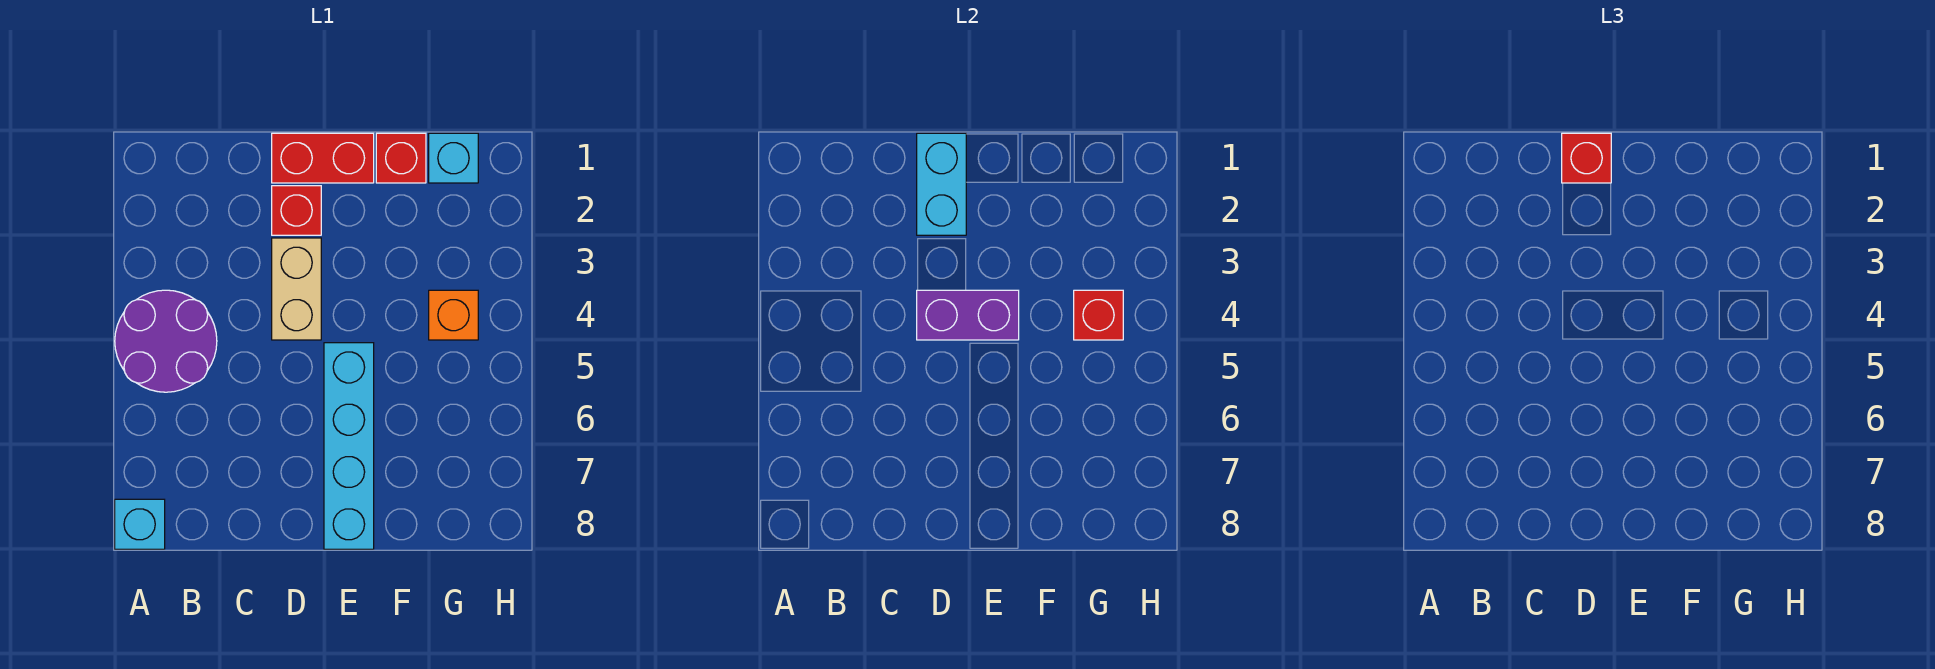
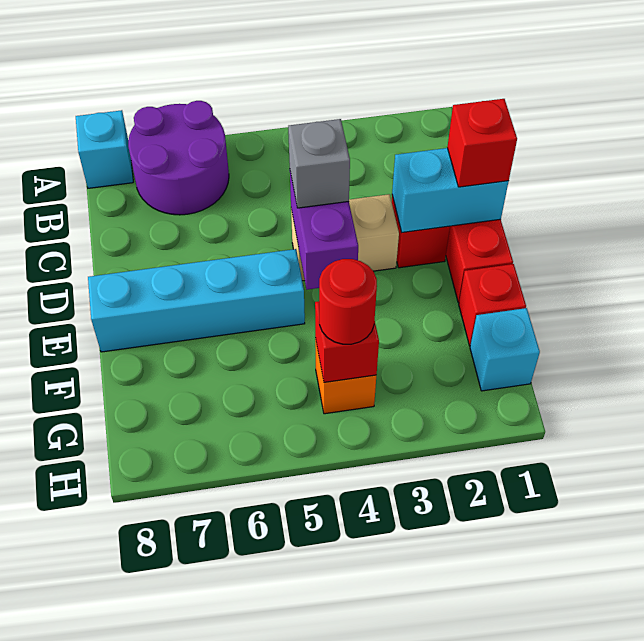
purple 2x2 round brick [115,290,217,392] -> purple 2x2 round brick moved to [128,101,229,215]
none -> grey 1x1 brick [288,119,350,208]
none -> red 1x1 round brick [319,259,377,344]

